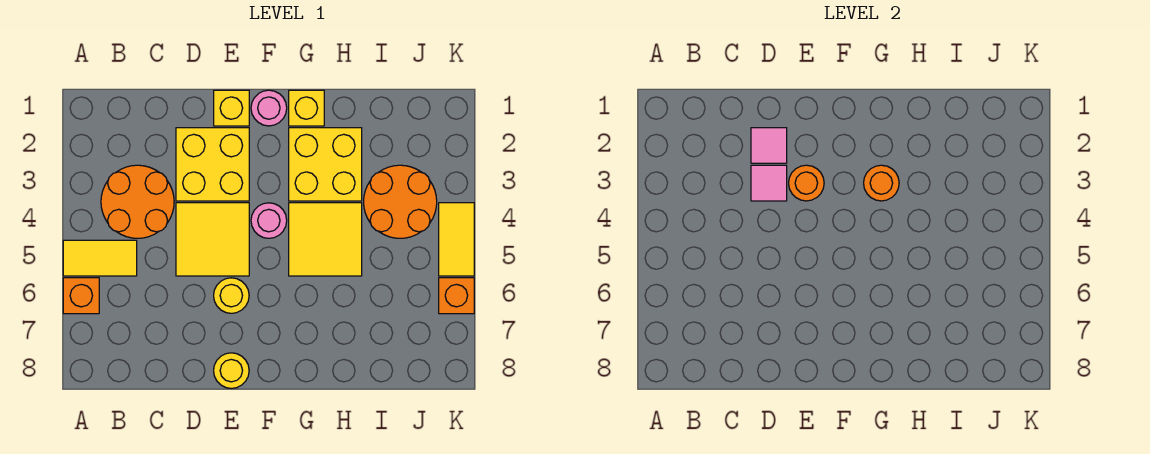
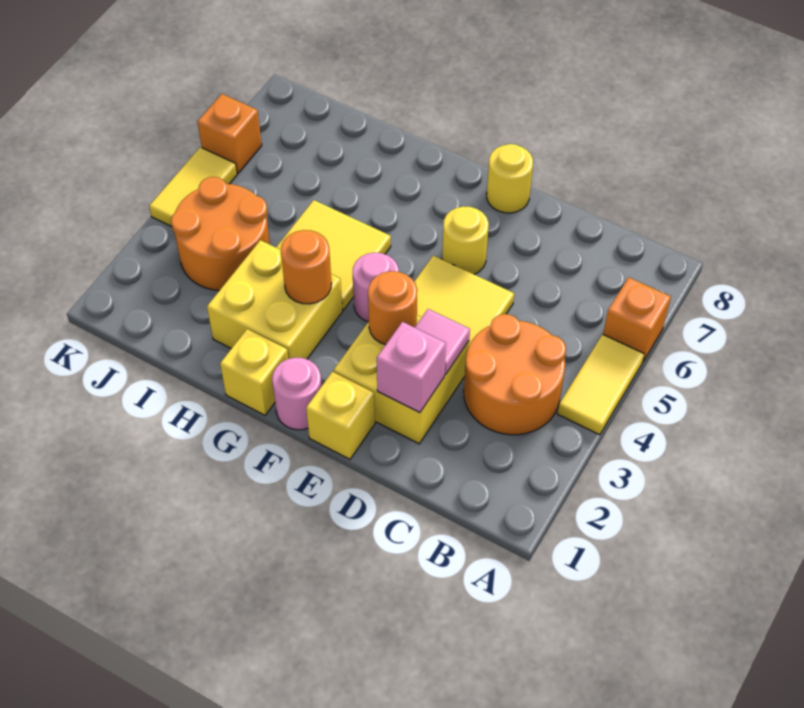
yellow 1x2 tile [63,240,137,276] -> yellow 1x2 tile turned to [557,334,644,435]
pink 1x1 tile [751,128,787,163] -> pink 1x1 brick [377,322,446,413]

